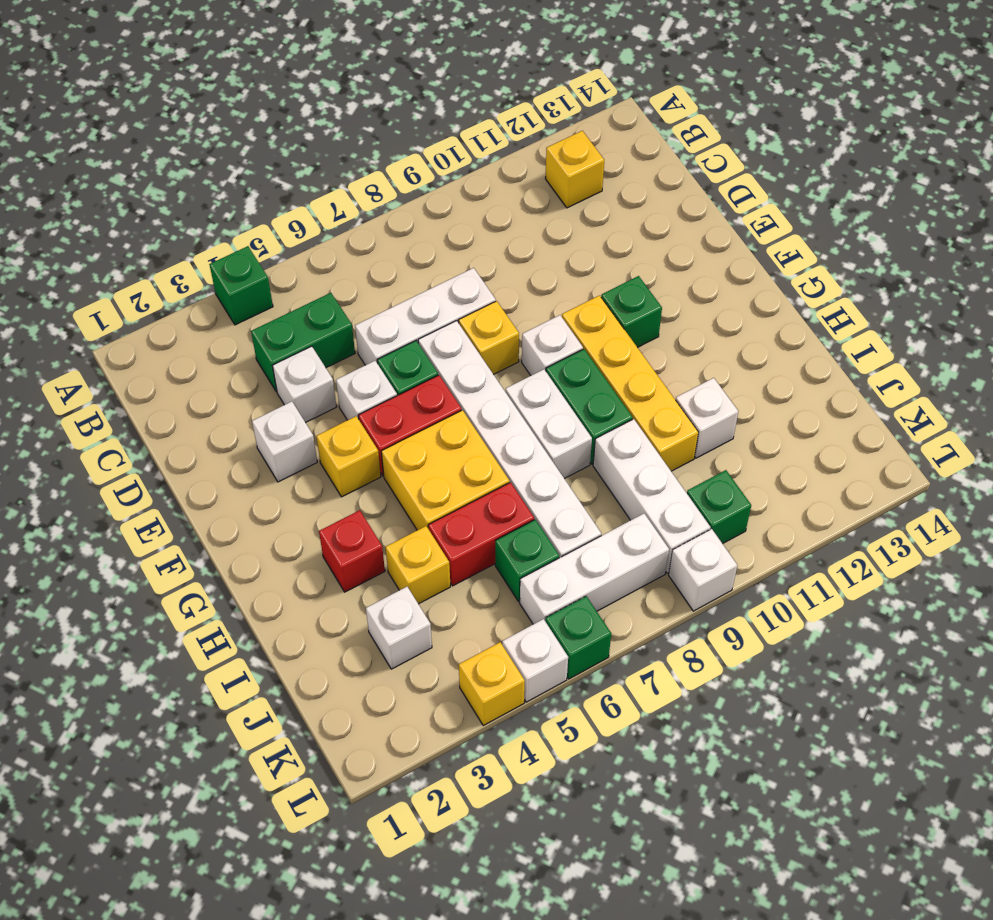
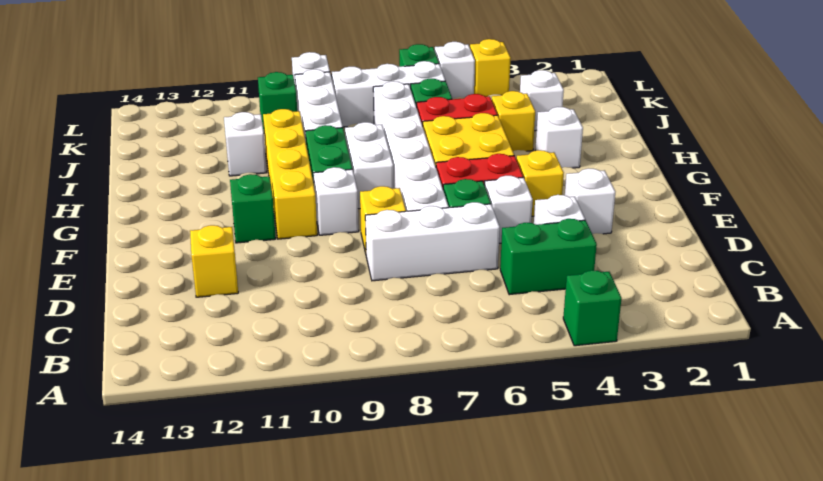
yellow 1x1 brick [545,131,604,208] -> yellow 1x1 brick moved to [190,225,238,297]
red 1x1 brick [319,510,385,592] -> white 1x1 brick [535,107,583,168]

